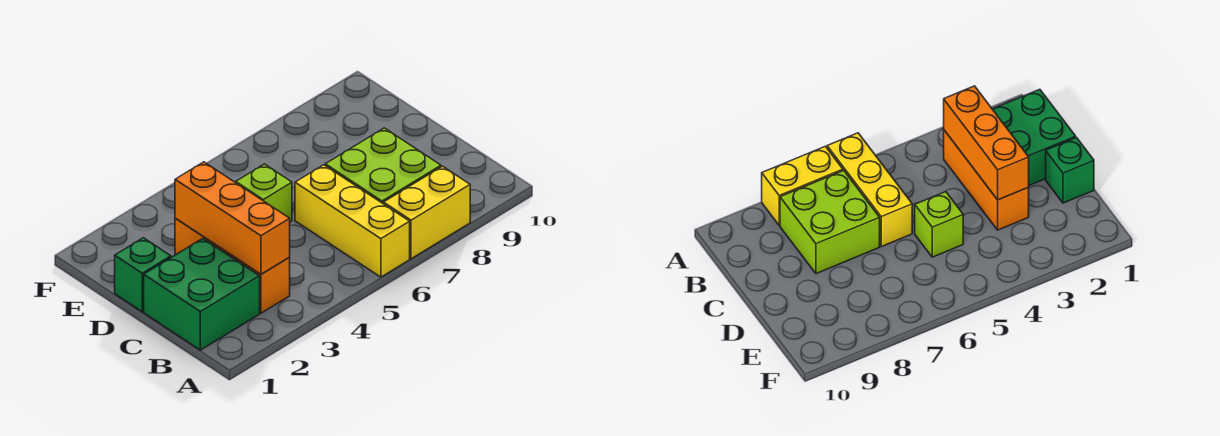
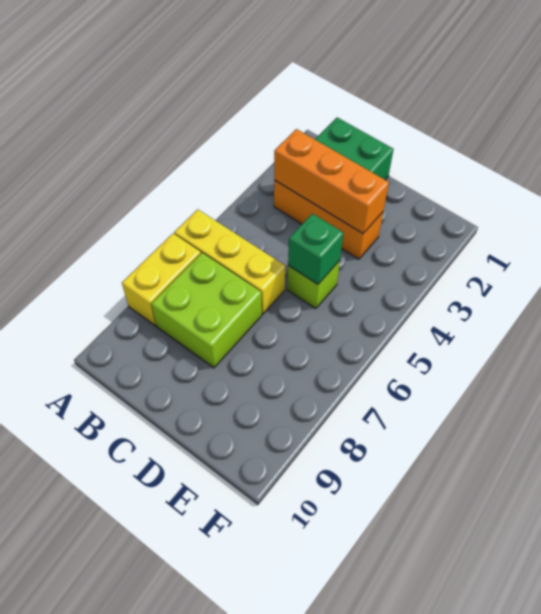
green 1x1 brick [115,238,171,312] -> green 1x1 brick moved to [288,214,343,284]

